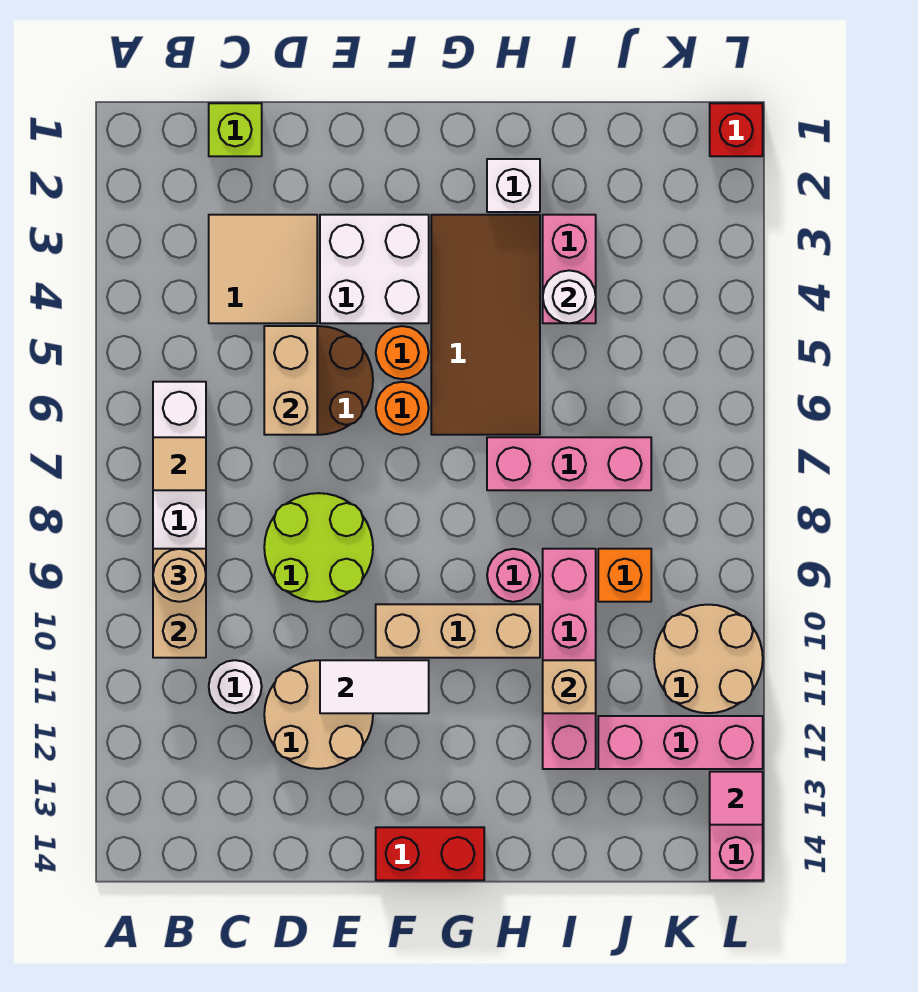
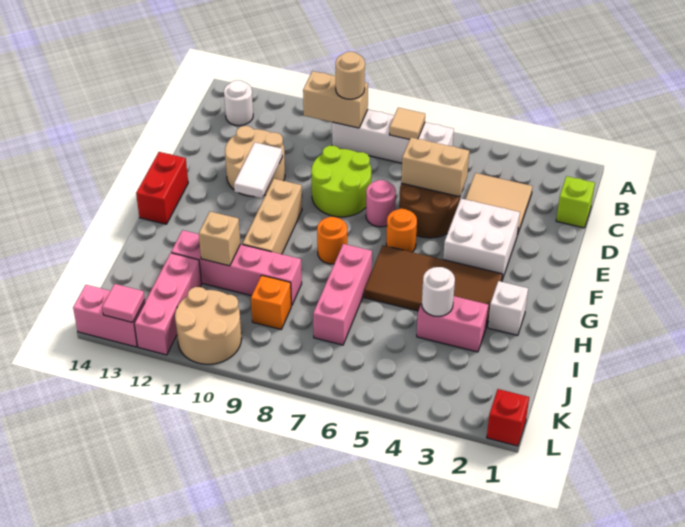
white 1x1 round brick [209,660,262,713] -> white 1x1 round brick moved to [224,80,253,126]
orange 1x1 round brick [376,326,429,379] -> orange 1x1 round brick moved to [317,217,347,264]
pink 1x1 round brick [487,549,540,602] -> pink 1x1 round brick moved to [366,180,396,227]

